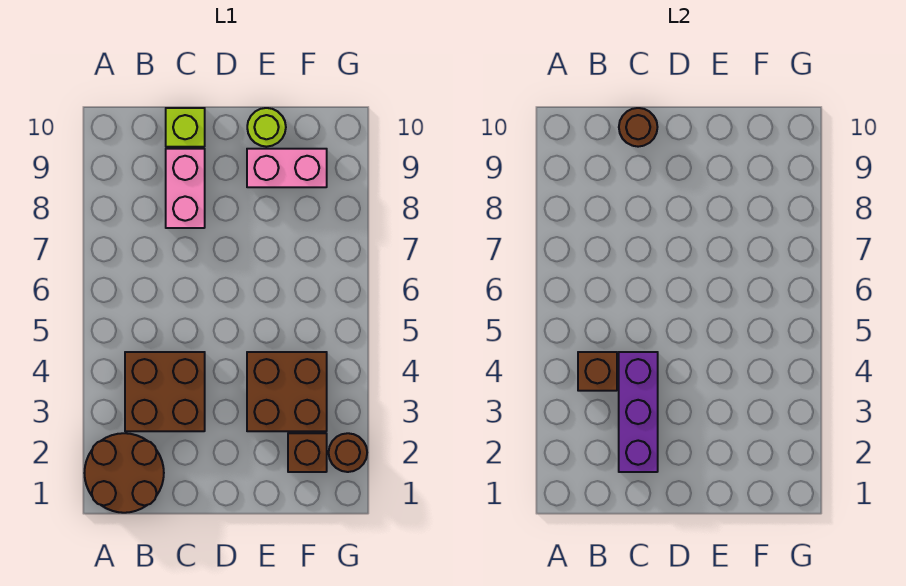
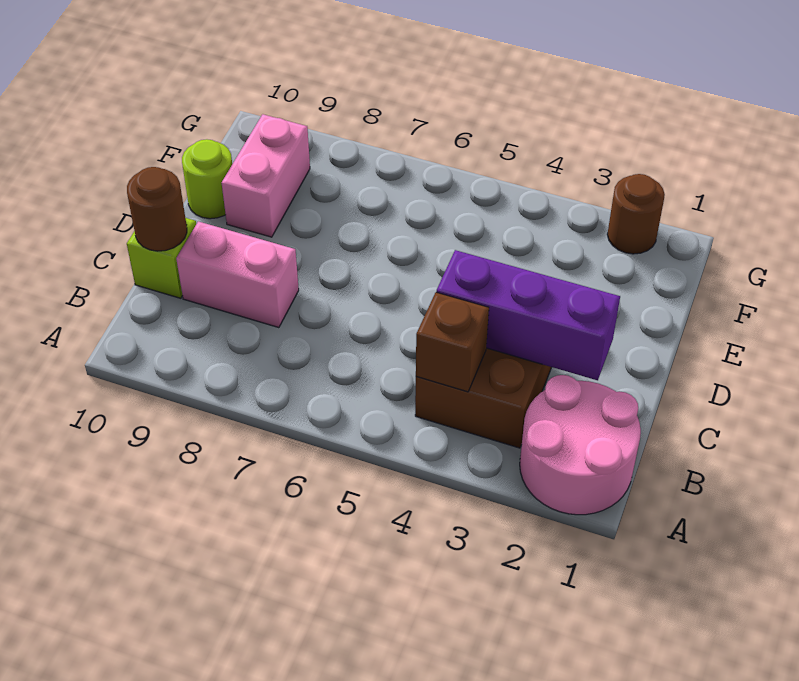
brown 2x2 round brick [85,433,164,513] -> pink 2x2 round brick [520,375,641,515]
brown 2x2 brick [247,352,327,431] -> none
brown 1x1 brick [288,433,327,472] -> none

